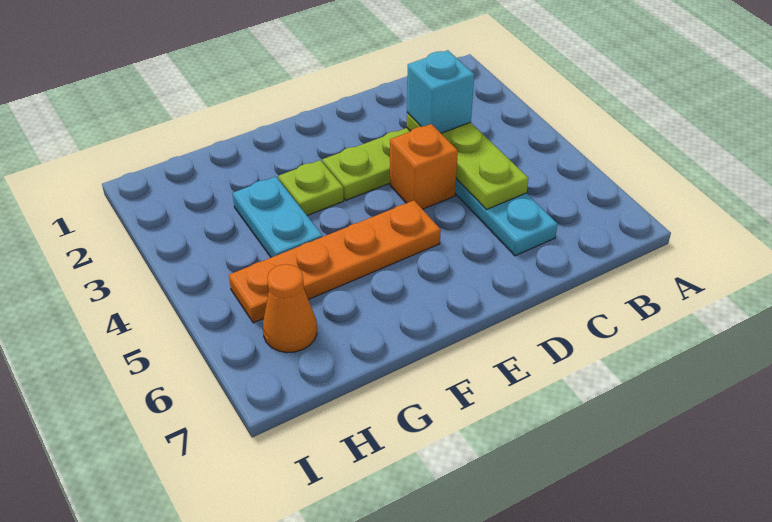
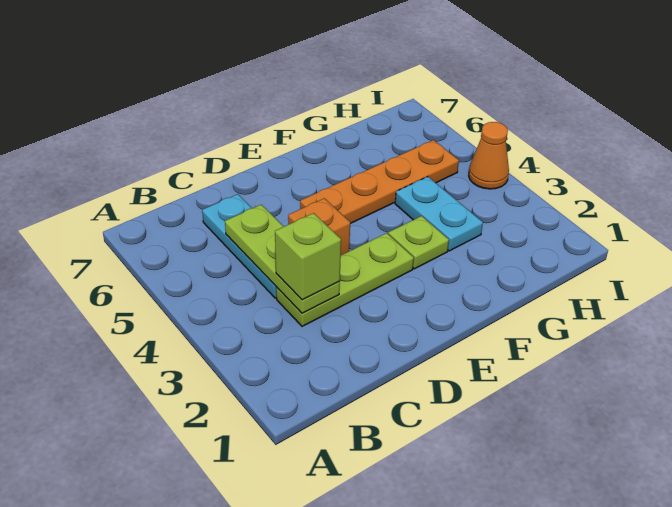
cyan 1x1 brick [407,50,474,133] -> lime 1x1 brick [275,213,341,300]
orange 1x1 cone [263,264,317,353] -> orange 1x1 cone moved to [469,122,509,189]

